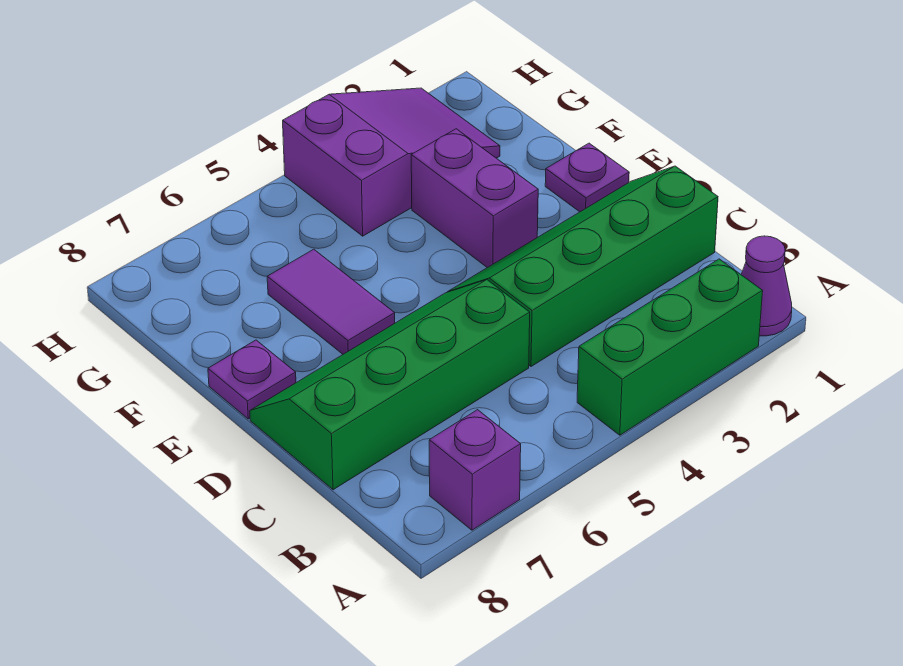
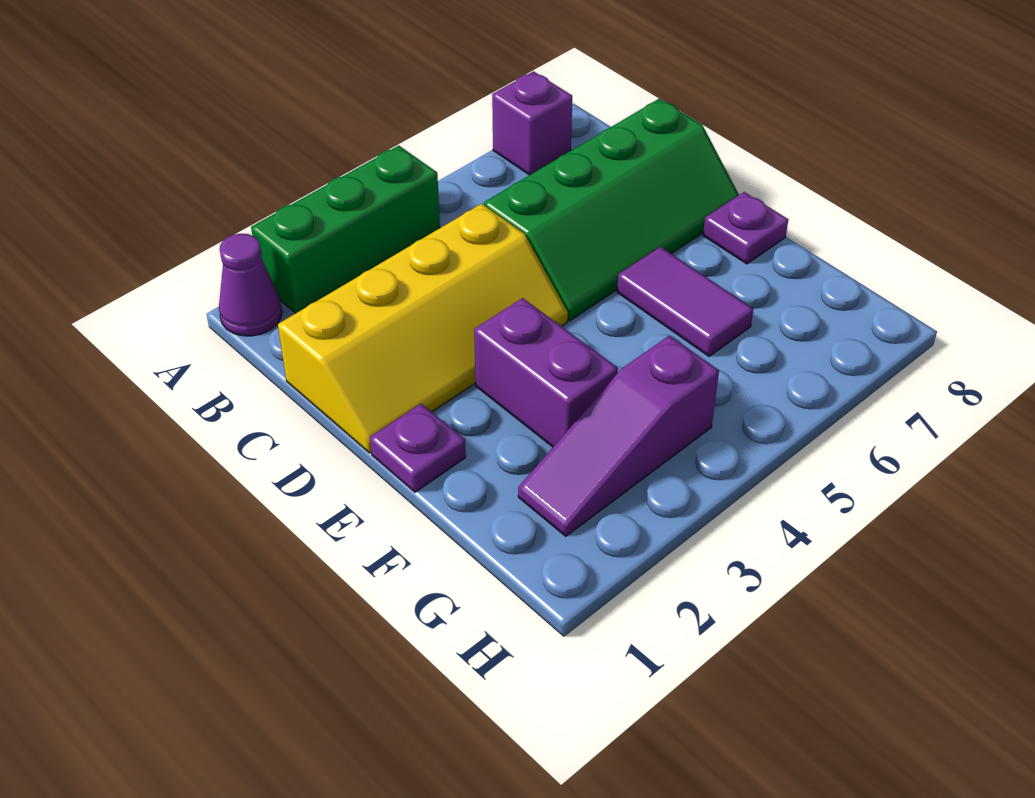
green 2x4 slope [448,166,718,366] -> yellow 2x4 slope [278,204,568,453]
purple 2x3 slope [283,88,500,236] -> purple 1x3 slope [518,336,719,536]

